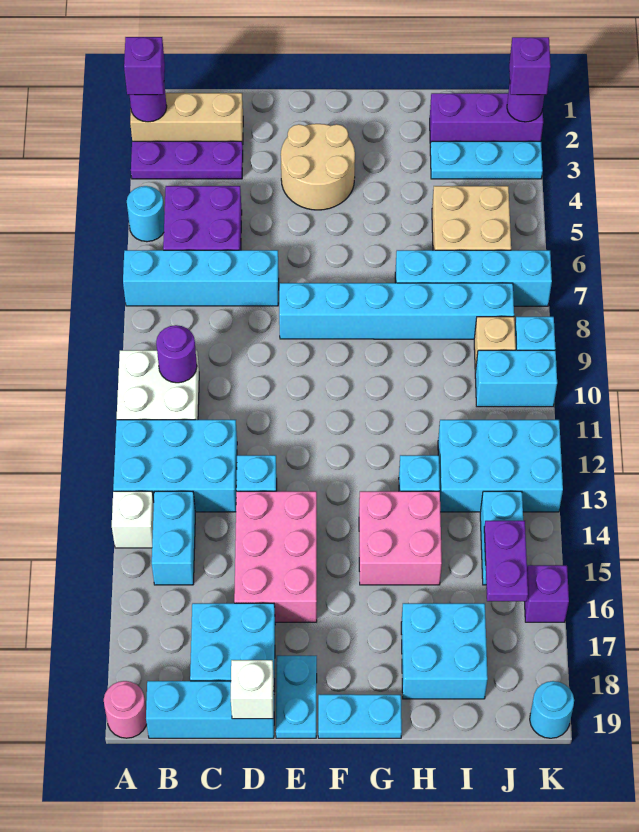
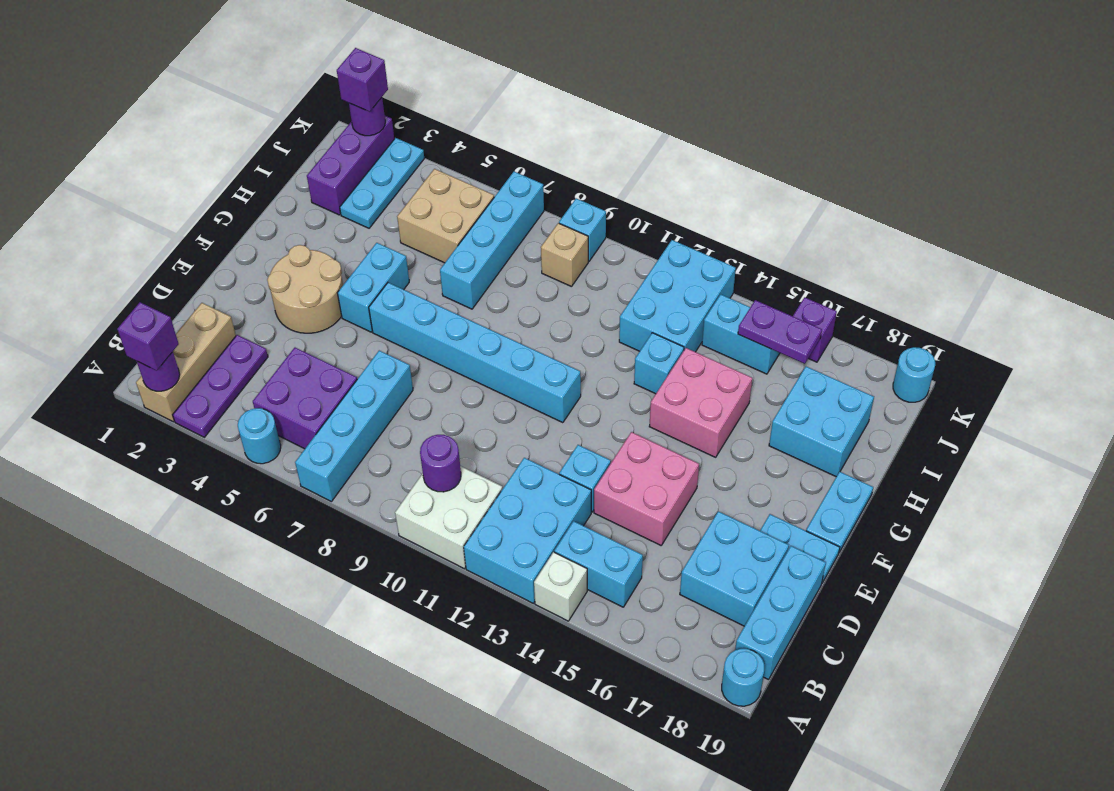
pink 1x1 round brick [104,681,147,738] -> cyan 1x1 round brick [722,649,764,706]
pink 2x3 brick [234,491,317,622] -> pink 2x2 brick [594,432,699,545]
white 1x1 brick [231,660,274,719] -> none
cyan 1x6 brick [279,283,514,339] -> cyan 1x6 brick turned to [369,283,581,423]
cyan 1x2 brick [475,350,557,407] -> cyan 1x2 brick moved to [338,243,409,332]

